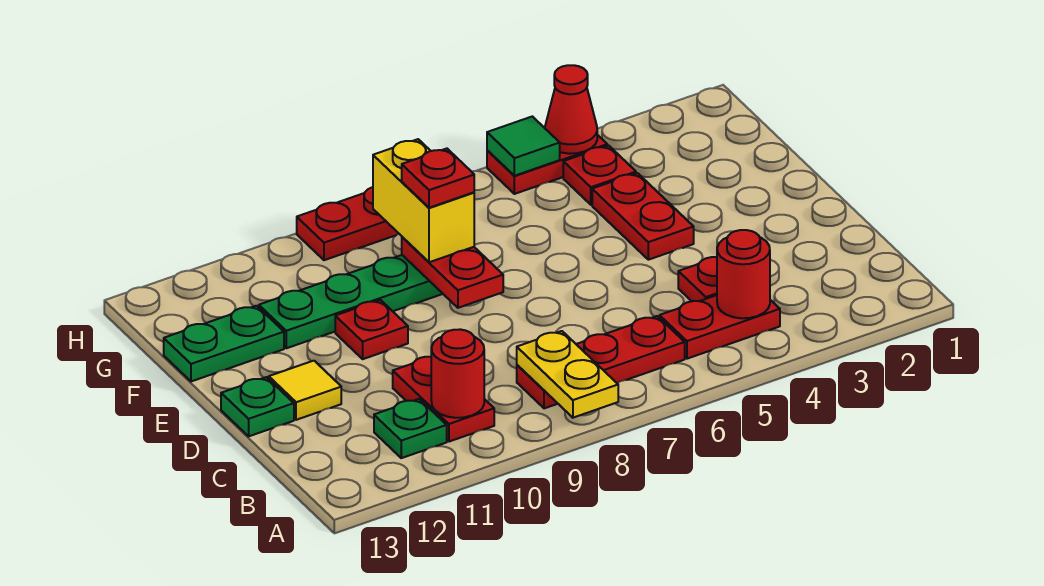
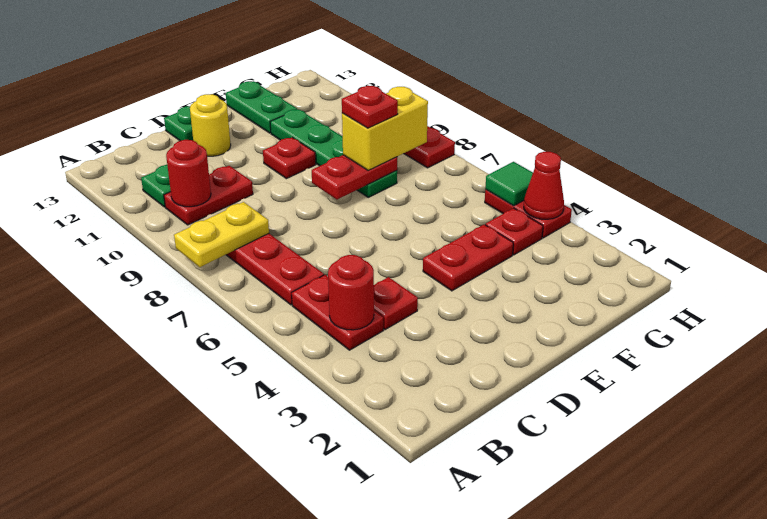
yellow 1x1 tile [269,361,341,420] -> yellow 1x1 round brick [190,94,231,156]

